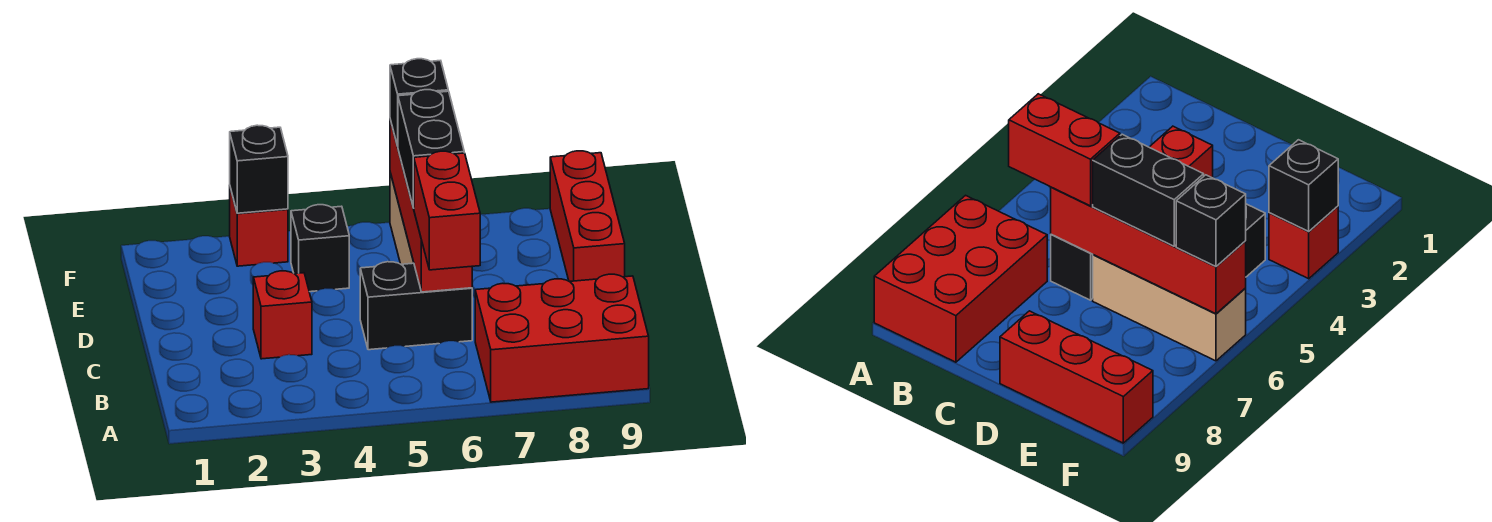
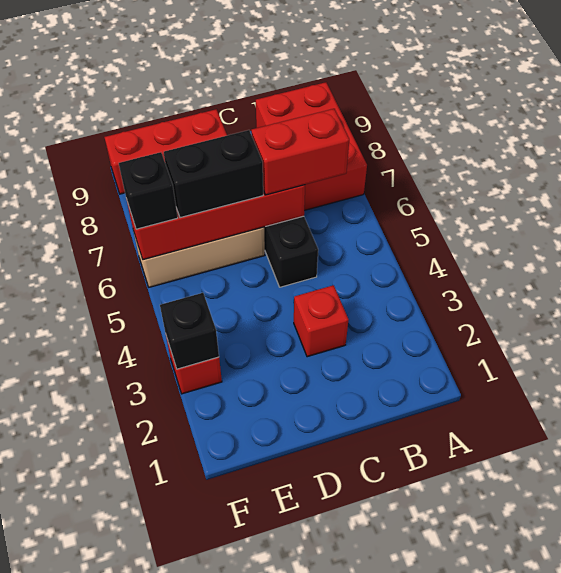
black 1x1 brick [291,205,349,292] -> none

